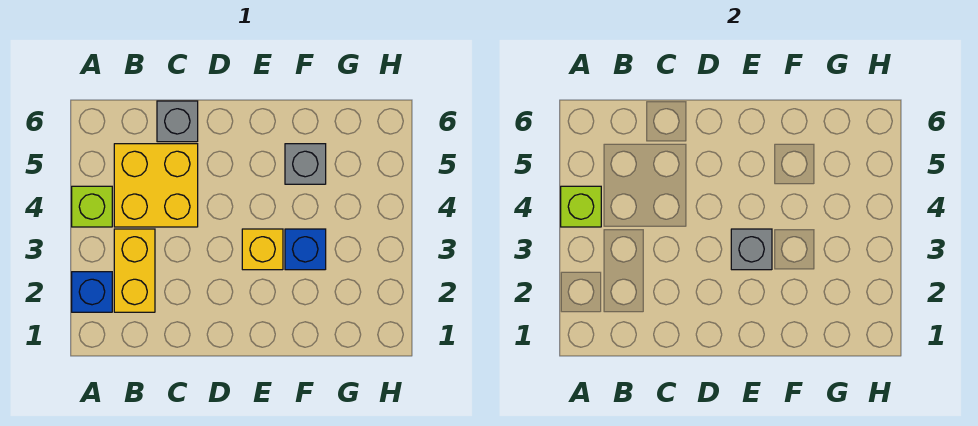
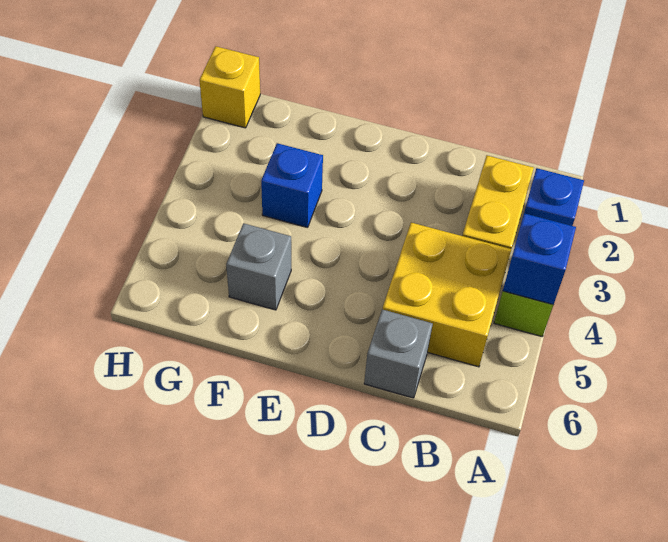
lime 1x1 brick [561,186,601,227] -> blue 1x1 brick [503,213,576,305]
yellow 1x1 brick [242,229,283,270] -> yellow 1x1 brick moved to [199,46,260,128]
grey 1x1 brick [731,229,772,270] -> none

